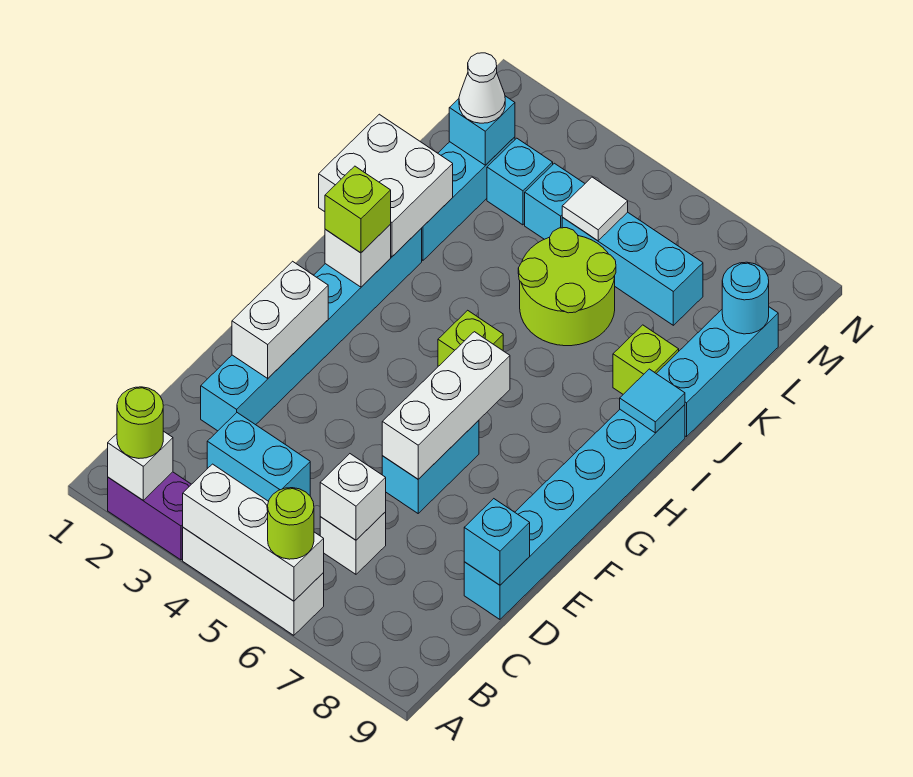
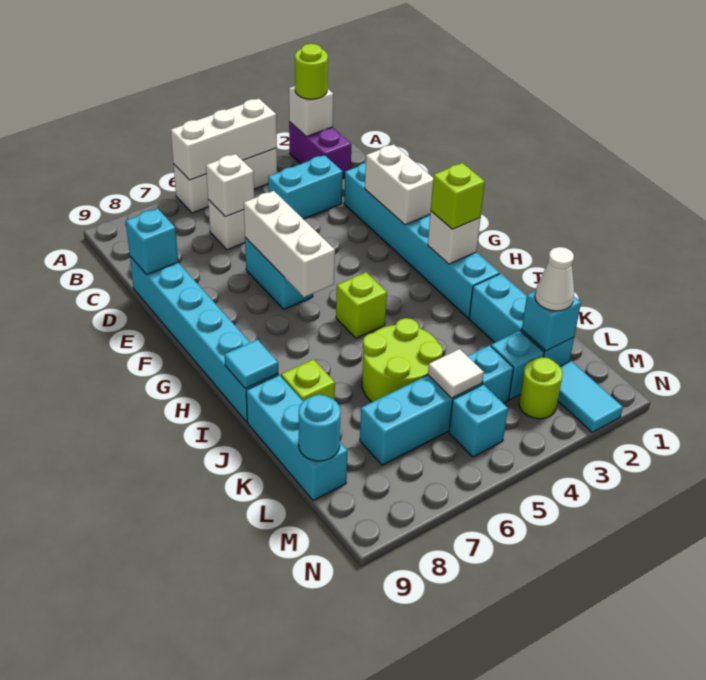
purple 1x2 brick [108,472,191,560] -> purple 1x2 brick turned to [289,122,351,178]
lime 1x1 round brick [268,488,314,559] -> lime 1x1 round brick moved to [519,357,563,419]
white 2x2 brick [319,114,453,257] -> none
none -> cyan 1x2 tile [558,361,623,432]
none -> cyan 1x1 brick [449,384,508,457]

